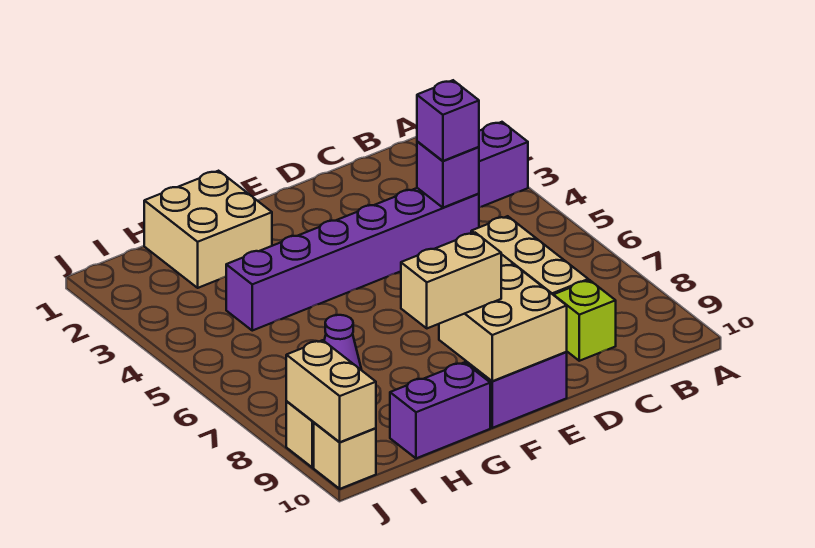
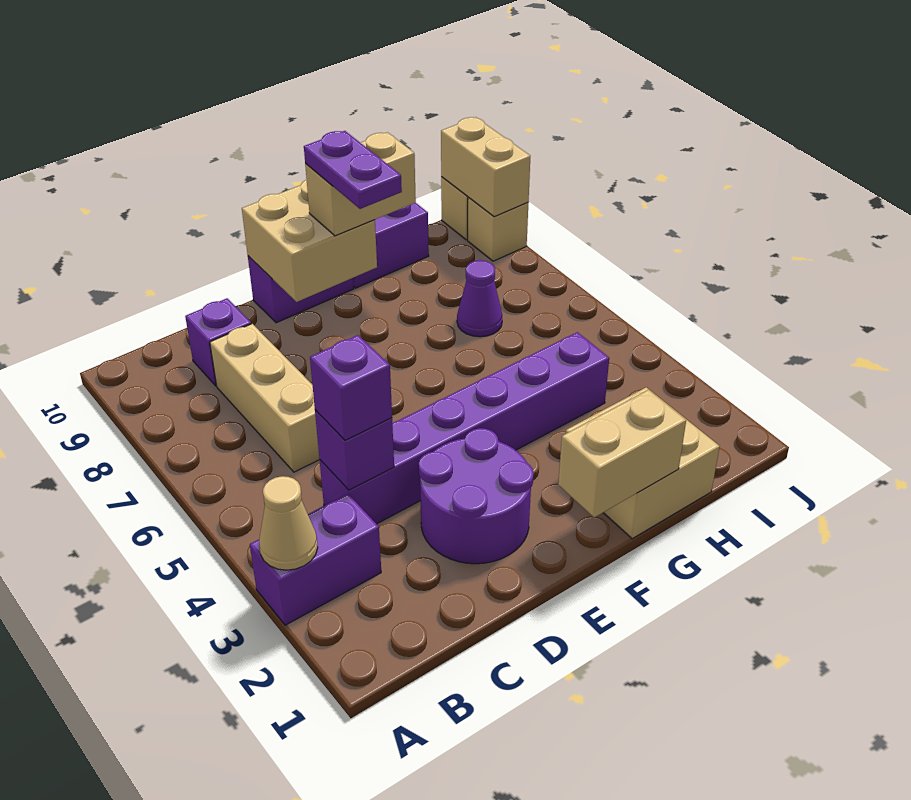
none -> tan 1x1 cone [259,476,318,570]
lime 1x1 brick [554,280,616,361] -> purple 1x1 brick [185,298,251,386]
none -> purple 2x2 round brick [419,428,534,564]
none -> tan 1x2 brick [558,390,686,518]
none -> purple 1x2 plate [304,131,402,209]

